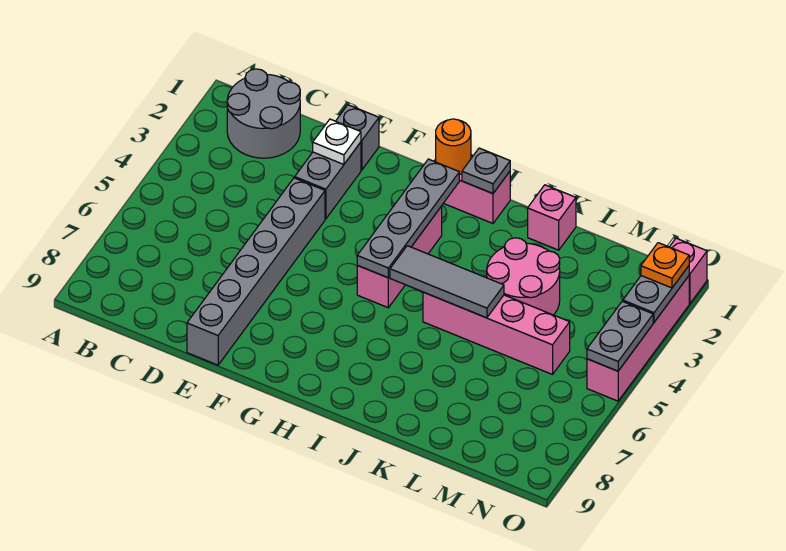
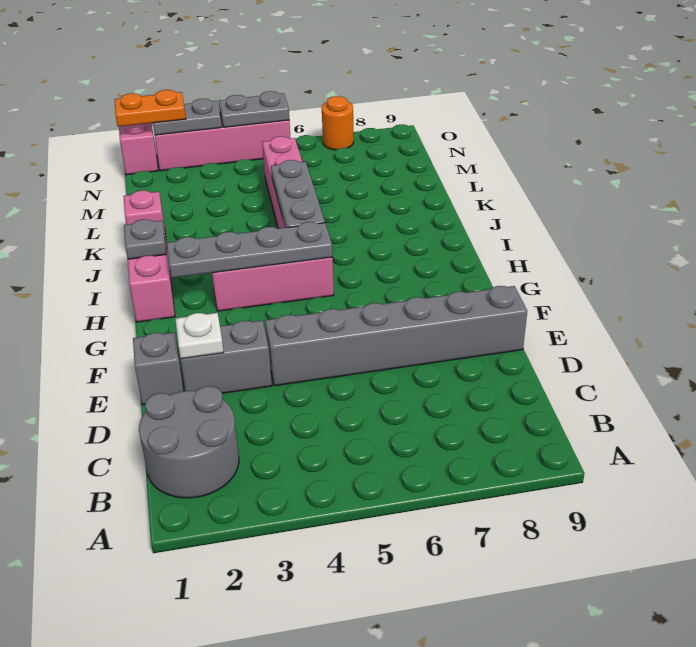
orange 1x1 round brick [436,119,471,175] -> orange 1x1 round brick moved to [322,96,354,150]
grey 1x3 tile [390,246,504,318] -> grey 1x3 plate [271,160,325,228]
pink 2x2 round brick [487,238,560,315] -> none
orange 1x1 plate [641,243,689,288] -> orange 1x2 plate [115,90,186,127]

